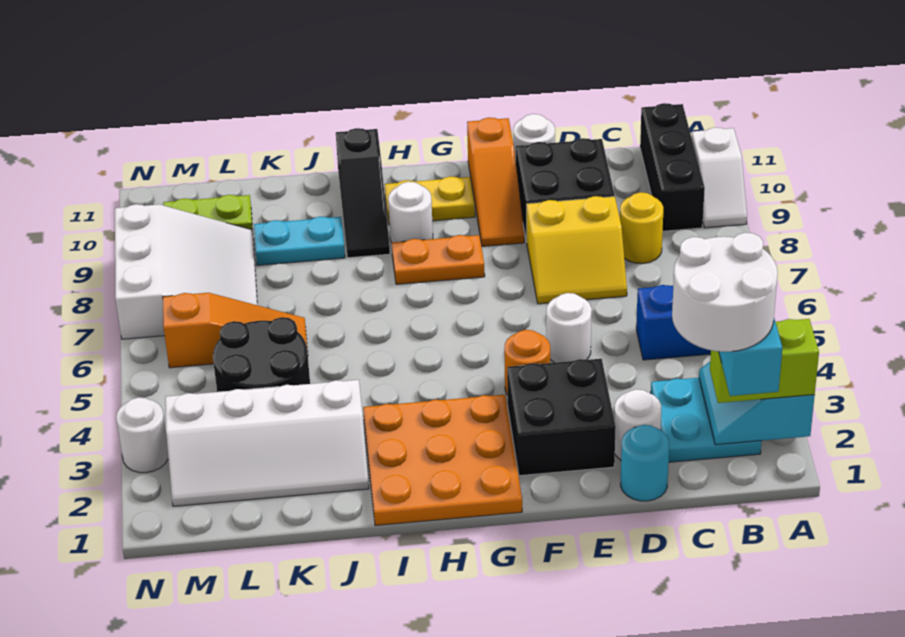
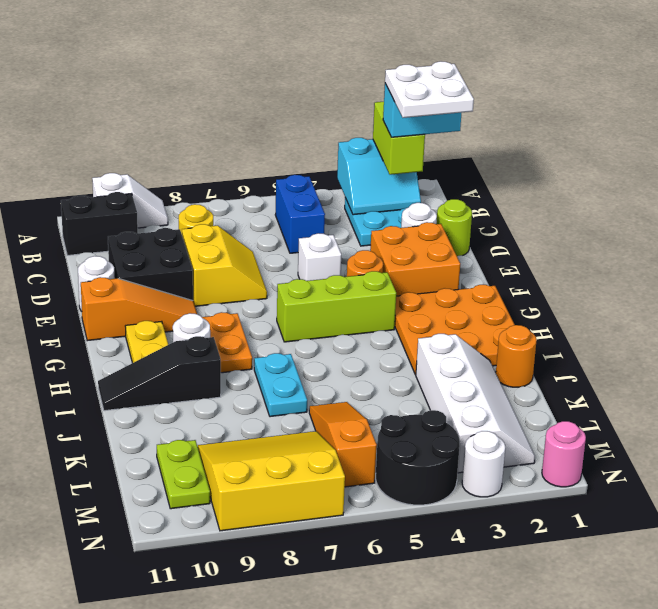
white 2x2 round brick [672,233,778,352] -> white 2x2 plate [385,61,474,118]
black 1x3 brick [640,103,705,231] -> black 1x2 brick [61,192,138,255]
cyan 1x1 round brick [621,425,669,501] -> lime 1x1 round brick [436,199,472,256]
black 2x2 brick [507,359,616,476] -> orange 2x2 brick [370,222,460,296]
white 1x1 round brick [546,293,592,363] -> white 1x1 brick [298,233,341,281]
none -> lime 1x3 brick [277,271,396,342]
black 1x3 slope [336,128,390,258] -> black 1x3 slope turned to [98,336,221,411]
none -> orange 1x1 round brick [496,325,537,387]
cyan 1x2 plate [254,217,345,265] -> cyan 1x2 plate moved to [254,353,307,417]
black 2x2 round brick [213,317,310,392] -> black 2x2 round brick moved to [376,410,460,505]
white 3x3 slope [115,204,257,339] -> yellow 3x3 slope [198,431,345,531]
none -> pink 1x1 round brick [542,421,586,487]

